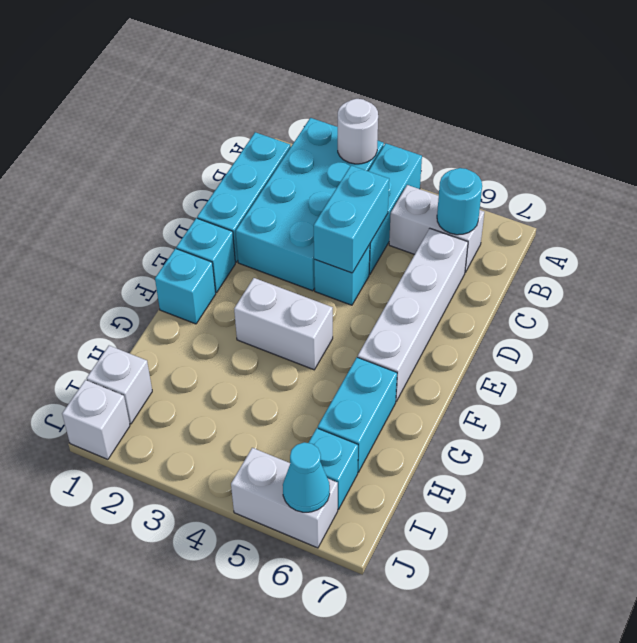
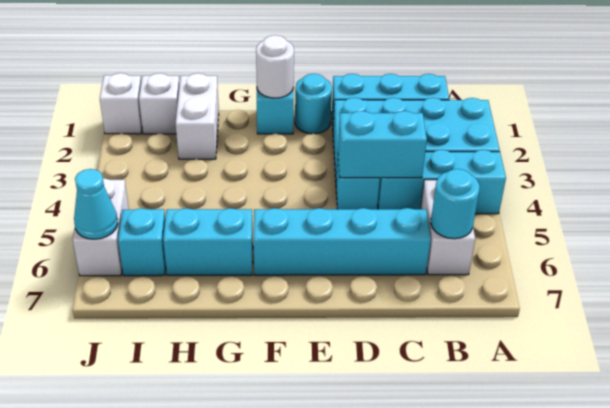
white 1x1 round brick [338,99,378,164] -> white 1x1 round brick moved to [256,35,294,98]
white 1x4 brick [358,229,468,401] -> cyan 1x4 brick [253,208,431,275]
cyan 1x1 brick [176,218,235,293] -> cyan 1x1 round brick [295,74,332,134]
white 1x2 brick [234,278,333,370] -> white 1x2 brick moved to [176,73,219,159]

